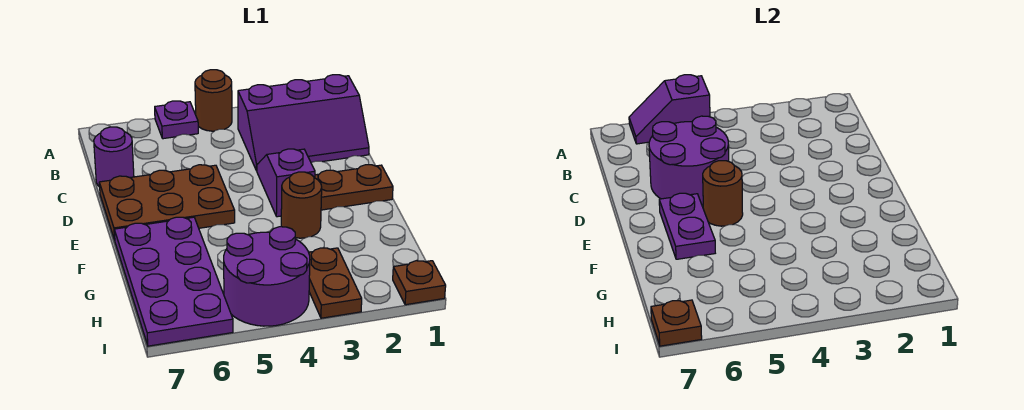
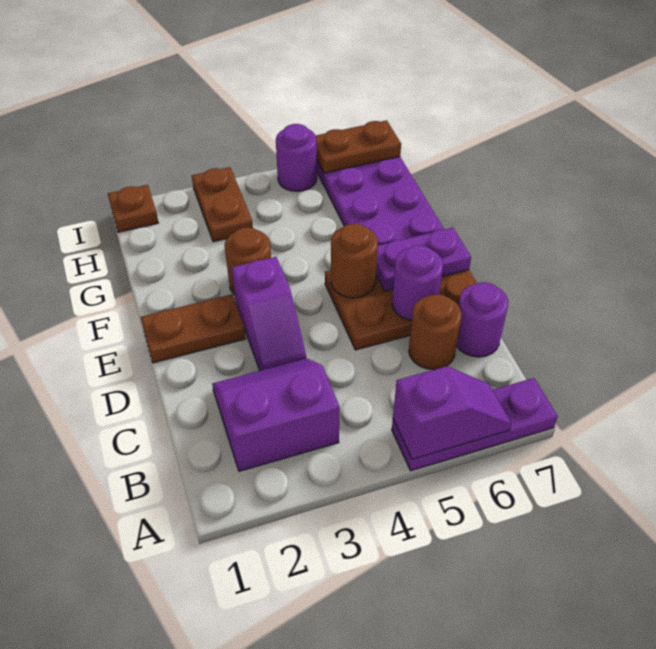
brown 1x1 round brick [195,70,232,131] -> brown 1x1 round brick moved to [409,294,462,370]
purple 1x1 plate [155,101,198,139] -> purple 1x3 plate [392,378,558,471]
purple 2x3 slope [238,75,369,171] -> purple 2x2 slope [212,358,340,471]
purple 2x2 round brick [649,116,729,204] -> purple 1x1 round brick [392,245,443,320]
purple 1x2 plate [659,193,715,259] -> purple 1x2 plate turned to [376,228,471,291]
purple 2x2 round brick [224,227,310,326] -> purple 1x1 round brick [276,124,317,191]
brown 1x1 plate [651,300,702,346] -> brown 1x2 plate [316,120,401,173]

